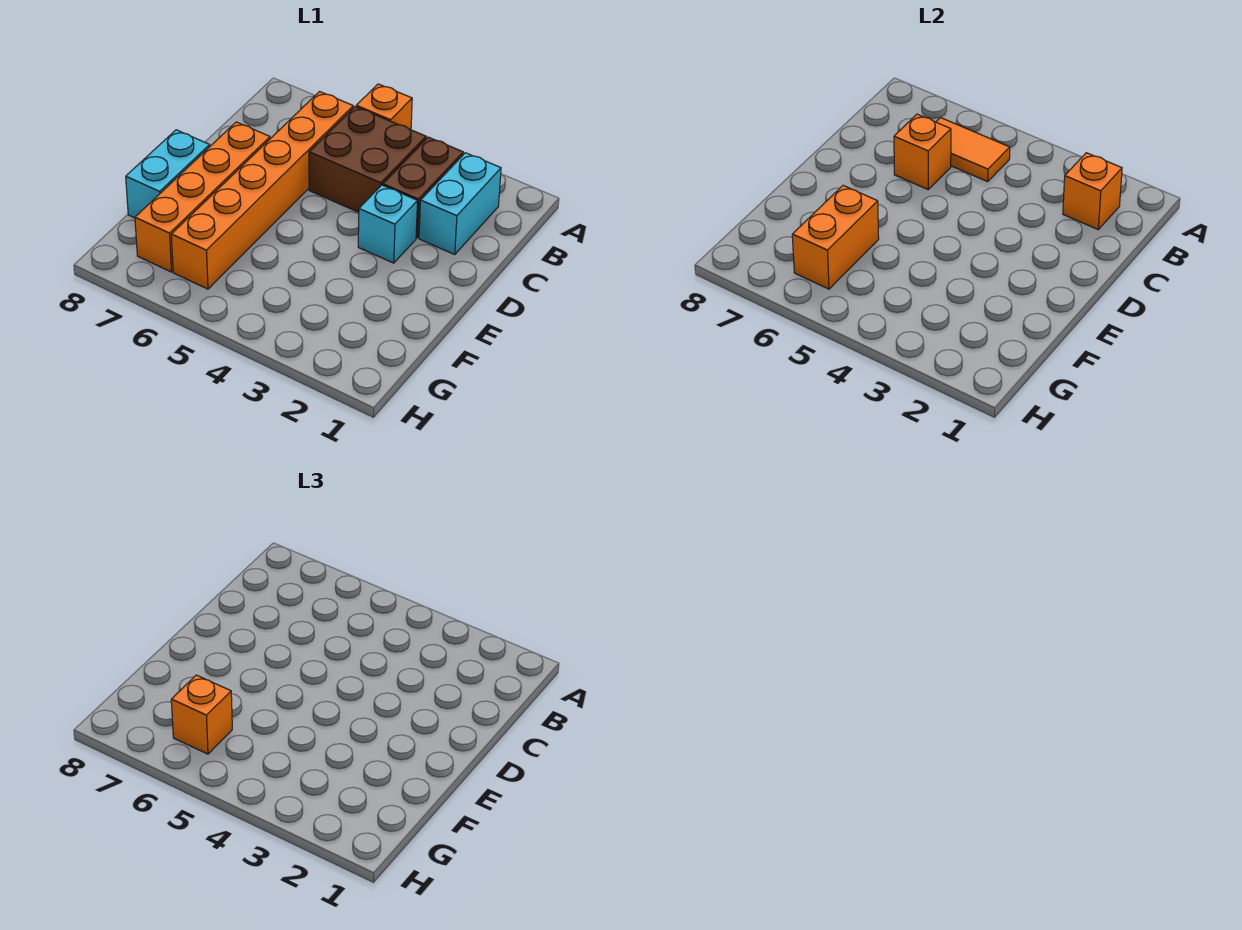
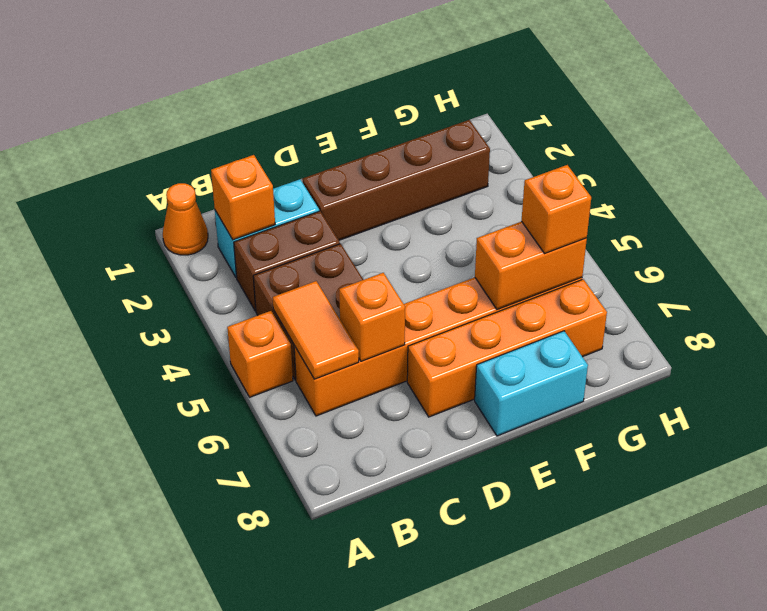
none -> orange 1x1 cone [163,183,208,255]
none -> brown 1x4 brick [302,120,490,240]
cyan 1x1 brick [358,185,418,263] -> none

